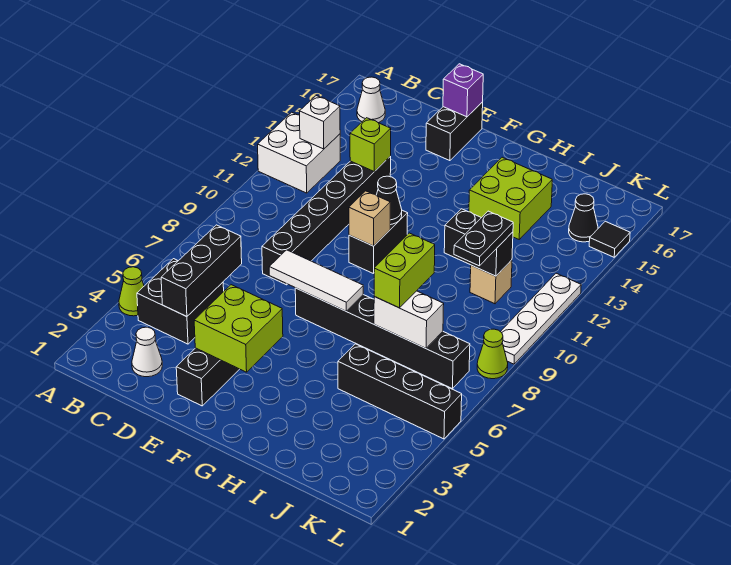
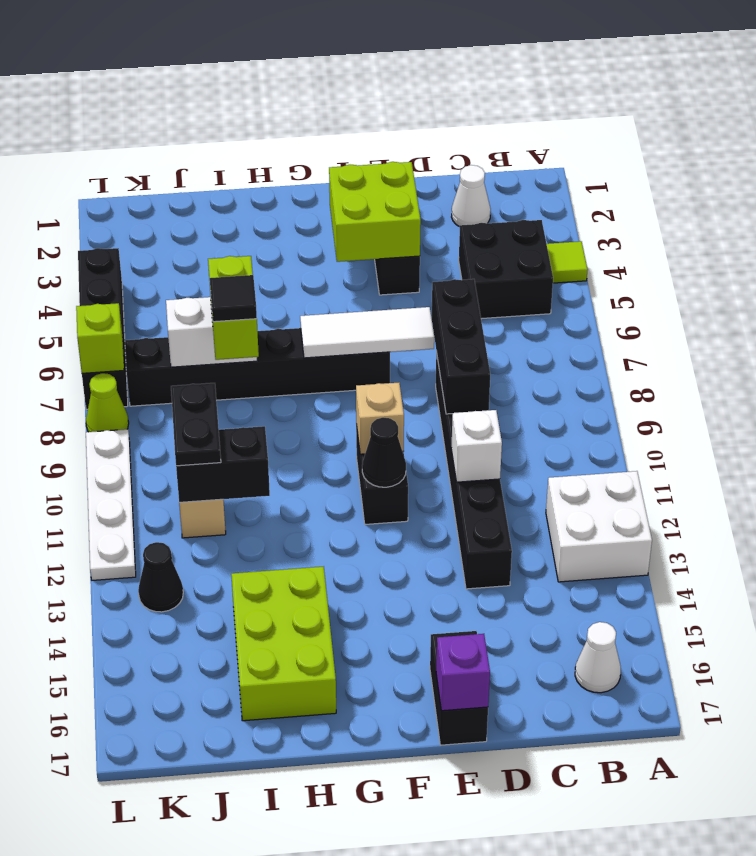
lime 1x1 cone [119,267,144,316] -> lime 1x1 tile [547,241,588,283]
white 1x1 brick [300,96,340,149] -> white 1x1 brick moved to [451,410,502,482]
black 1x3 brick [161,225,242,317] -> black 1x3 brick moved to [432,279,490,414]
lime 1x1 brick [350,118,391,172] -> lime 1x1 brick moved to [76,303,124,373]
lime 2x2 brick [469,157,552,239] -> lime 2x3 brick [231,567,336,721]
black 1x4 brick [338,344,462,439] -> black 1x4 brick turned to [78,248,128,409]
black 1x1 cone [569,194,598,242] -> black 1x1 cone moved to [138,542,183,612]
black 1x1 tile [589,221,630,257] -> black 1x1 tile moved to [210,275,257,322]

